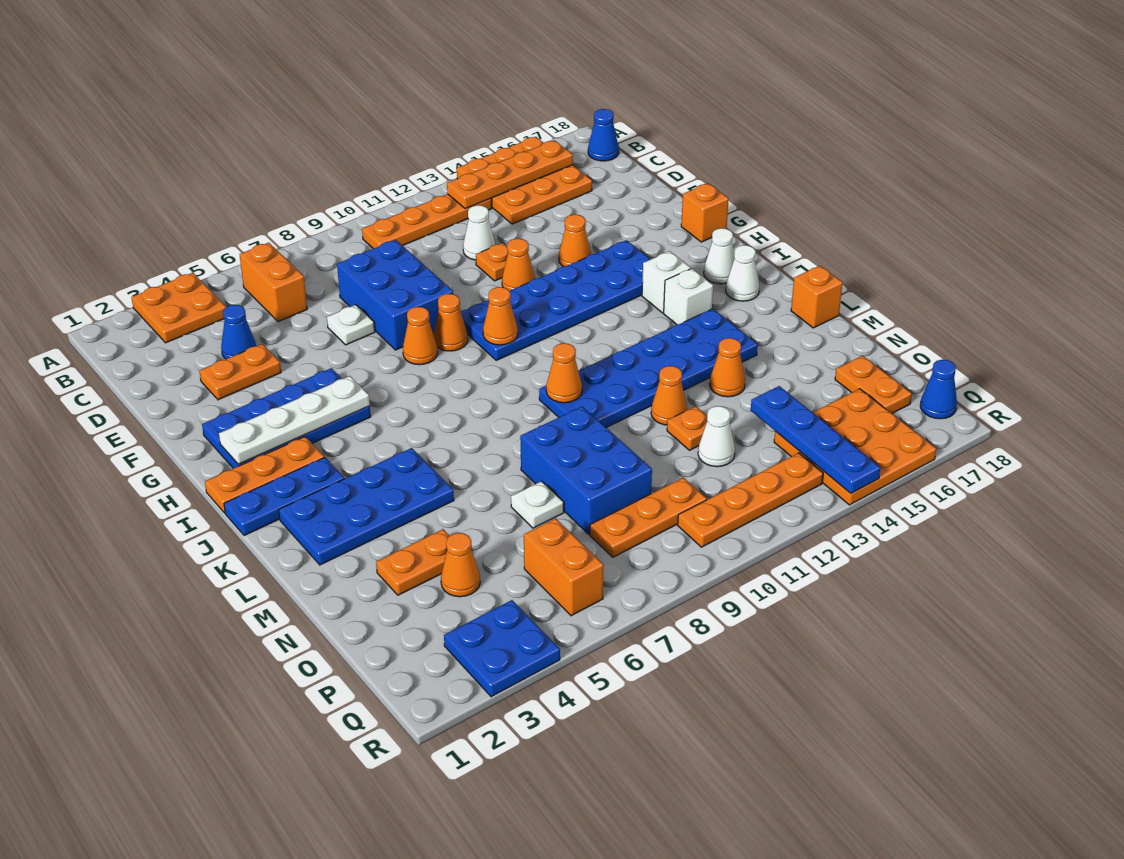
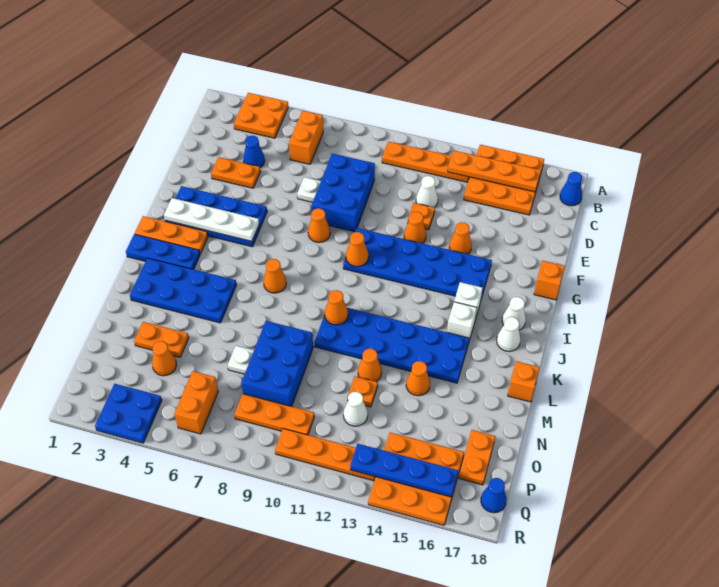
orange 1x1 cone [433,294,468,351] -> orange 1x1 cone moved to [263,259,286,293]
blue 1x4 plate [751,386,880,493] -> blue 1x4 plate turned to [350,444,458,497]

